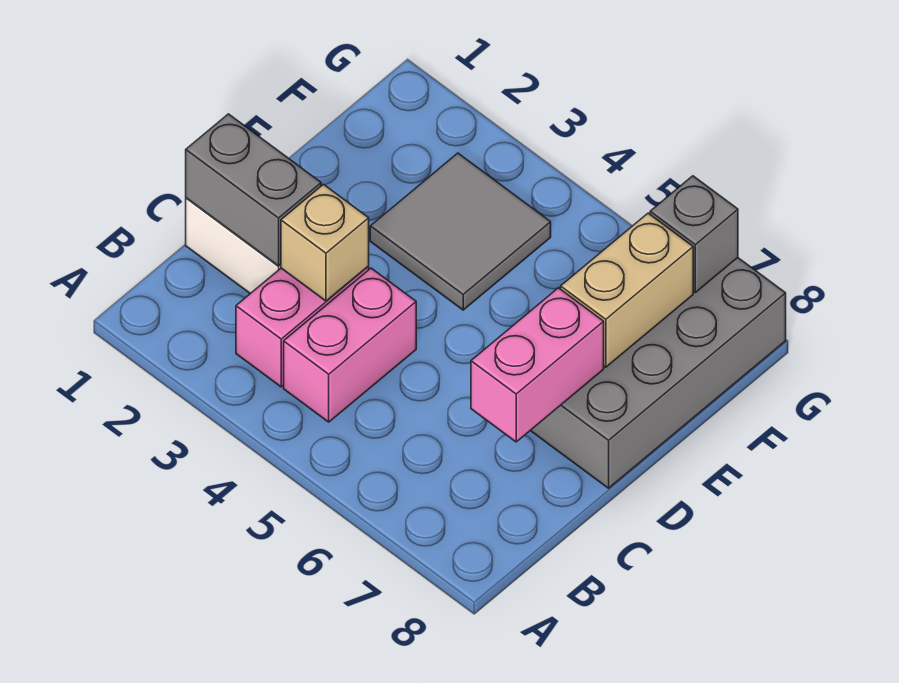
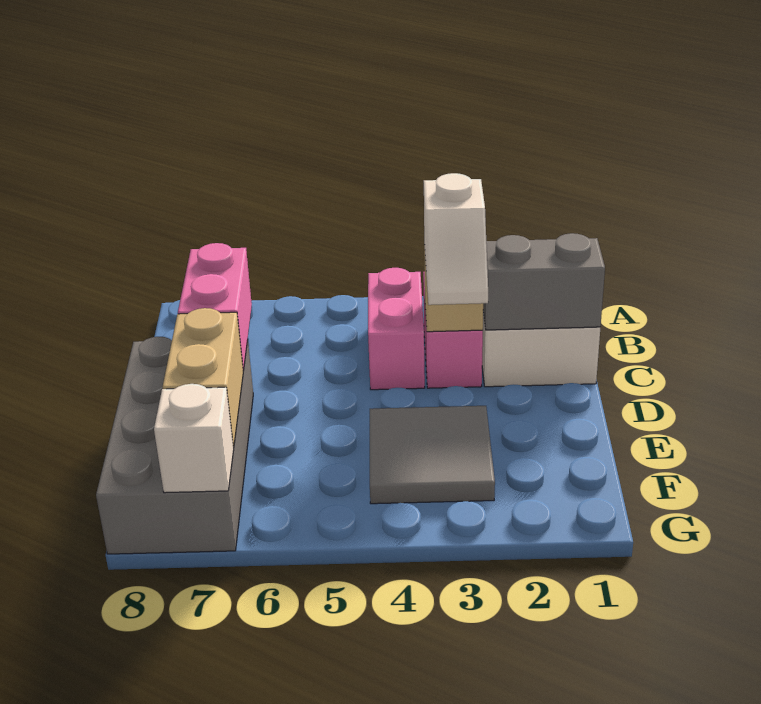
none -> white 1x2 slope [424,173,488,305]
grey 1x1 brick [650,176,738,292] -> white 1x1 brick [154,384,234,493]

